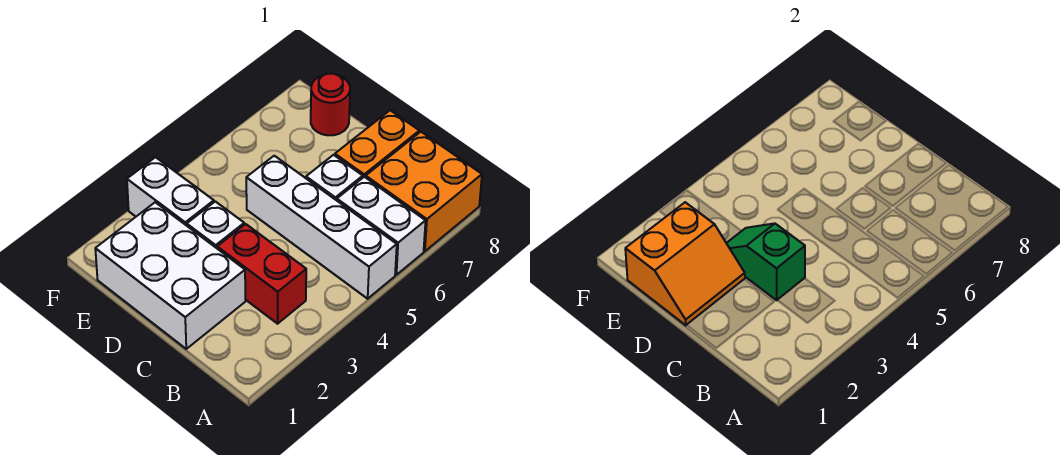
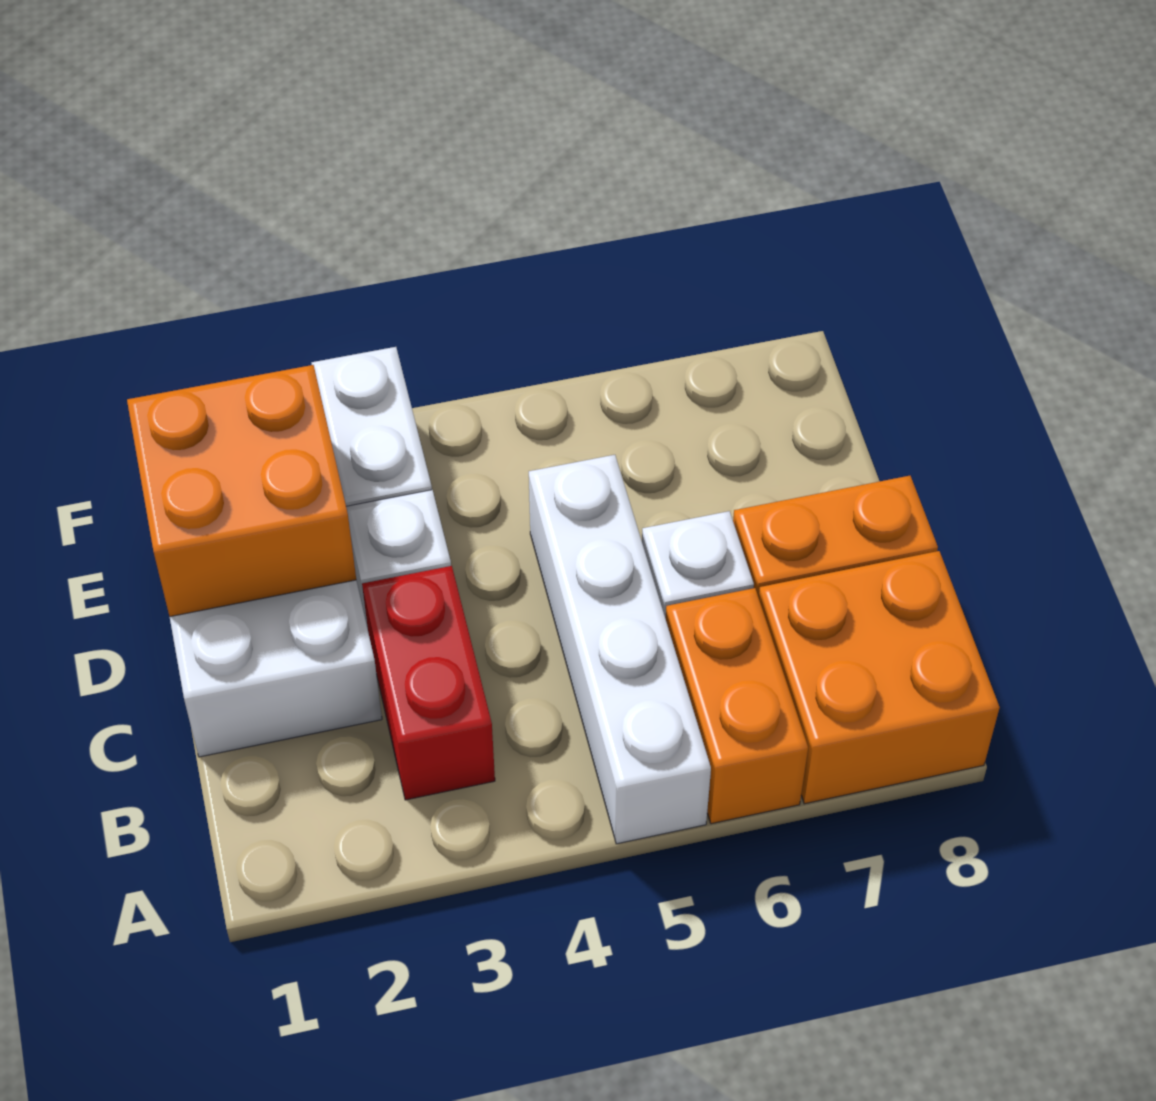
white 1x2 brick [337,177,426,275] -> orange 1x2 brick [666,588,808,824]
green 1x2 slope [727,223,805,300] -> none
orange 2x2 slope [625,202,745,325] -> orange 2x2 brick [127,365,356,617]
red 1x1 round brick [311,74,350,135] -> none

